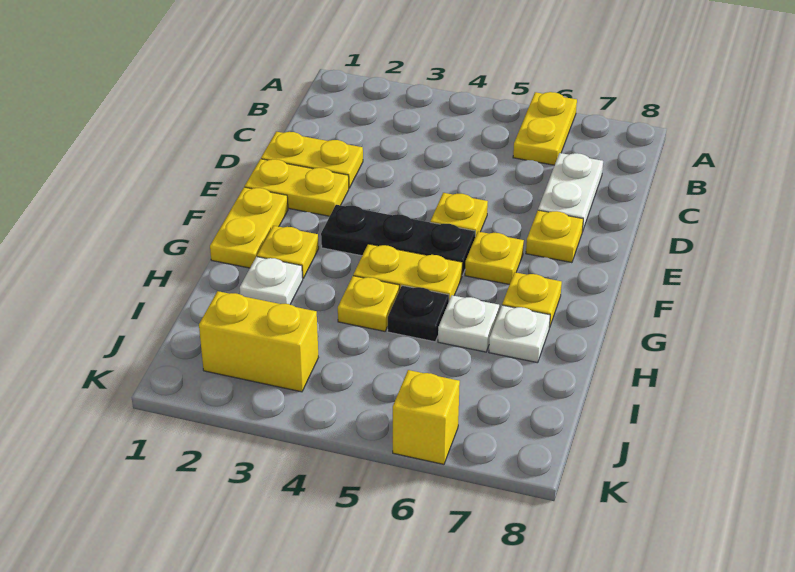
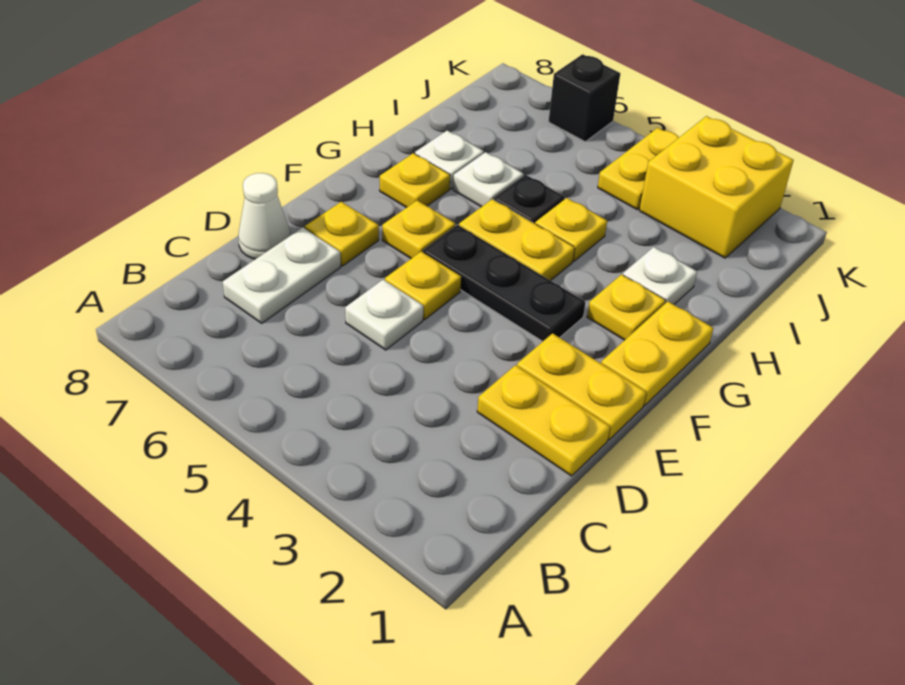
yellow 1x2 plate [513,92,577,165] -> yellow 1x2 plate moved to [598,128,679,209]
none -> white 1x1 plate [345,280,423,350]
none -> white 1x1 cone [238,173,291,259]
yellow 1x2 brick [199,291,318,392] -> yellow 2x2 brick [639,116,794,258]
yellow 1x1 brick [393,370,460,464] -> black 1x1 brick [549,54,620,142]

